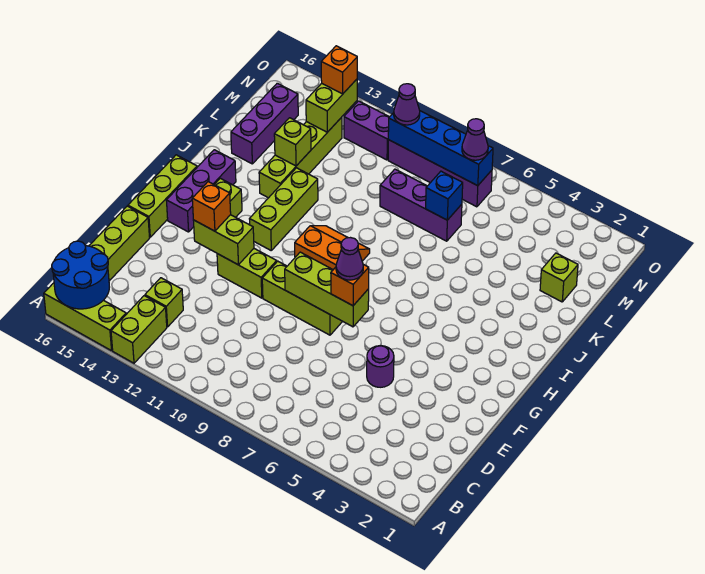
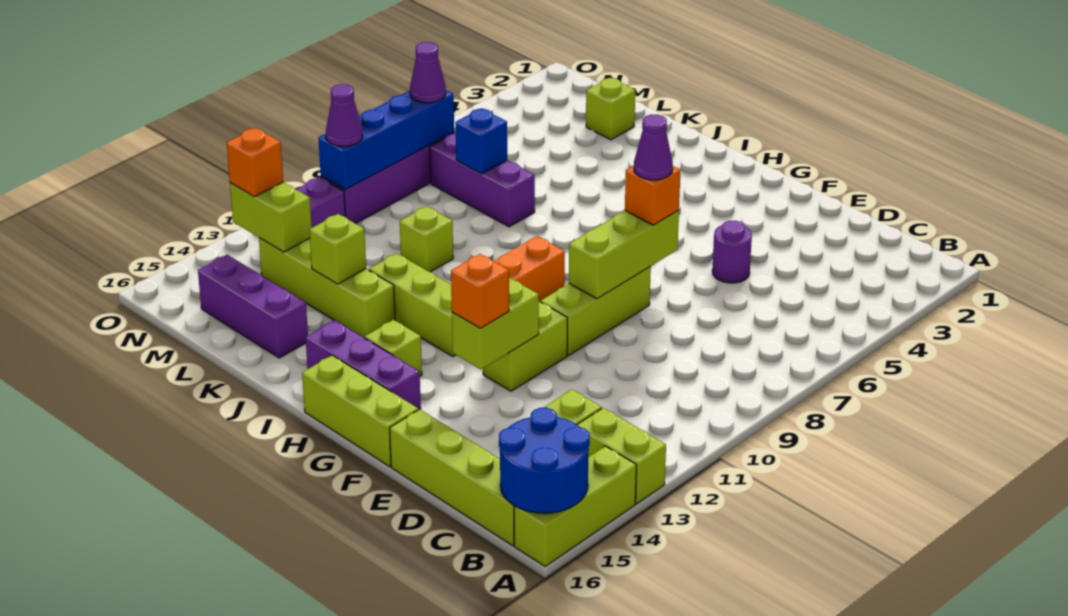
none -> lime 1x1 brick [400,206,453,272]
purple 1x3 brick [380,169,462,241] -> purple 1x3 brick turned to [430,133,535,227]

